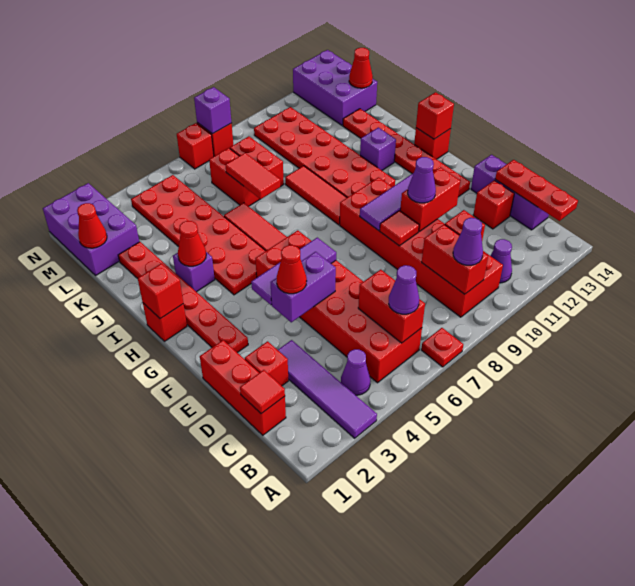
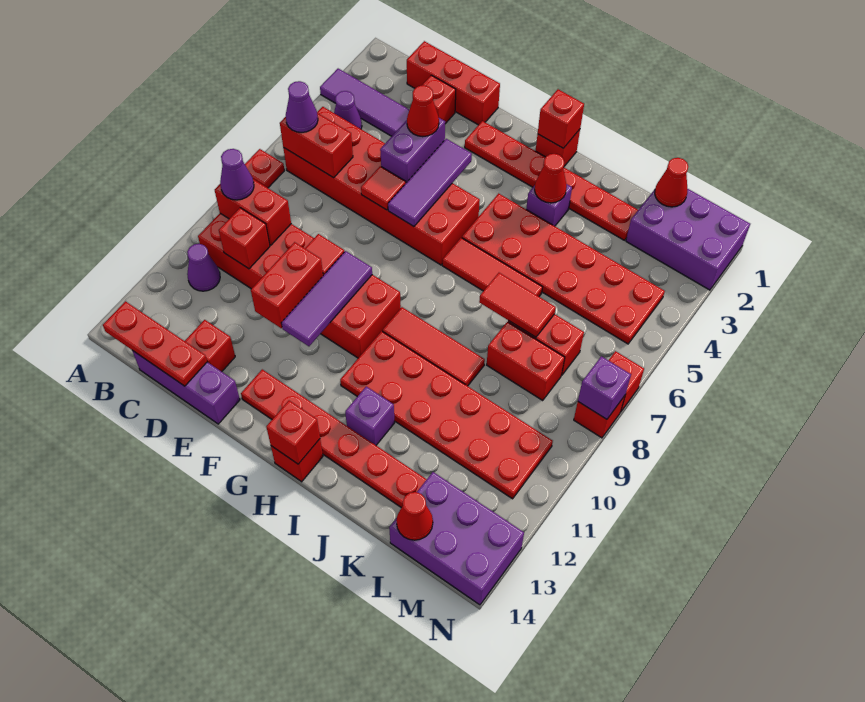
red 1x1 tile [240,370,285,414] -> red 1x1 tile moved to [361,166,406,210]
purple 1x1 cone [408,157,436,203] -> none

